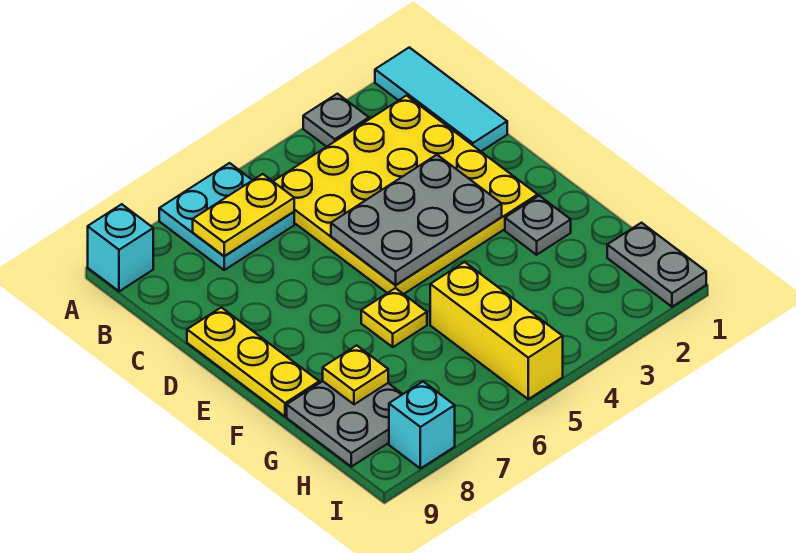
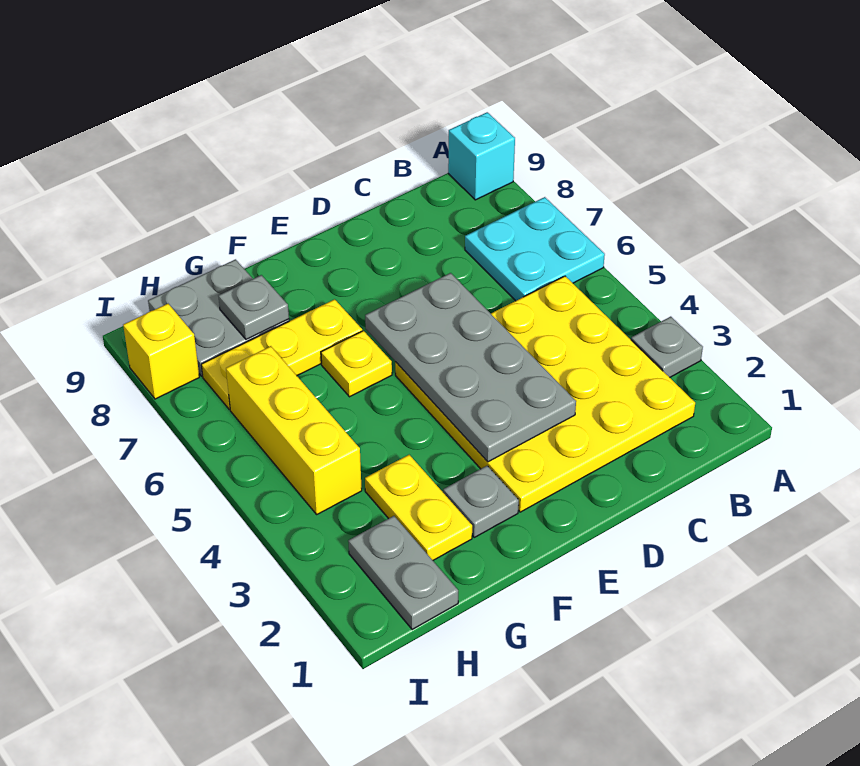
cyan 1x3 tile [375,47,507,151] -> none
yellow 1x2 plate [193,174,294,256] -> yellow 1x2 plate moved to [365,455,472,560]
grey 2x3 plate [331,155,502,285] -> grey 2x4 plate [365,273,576,462]
yellow 1x3 plate [187,307,319,417] -> yellow 1x3 plate moved to [201,299,362,409]
yellow 1x3 brick [430,262,563,399] -> yellow 1x3 brick turned to [226,346,362,514]
yellow 1x1 plate [323,345,388,404] -> grey 1x1 plate [219,275,289,339]
grey 1x2 plate [607,223,706,307] -> grey 1x2 plate turned to [348,516,458,630]
cyan 1x1 brick [389,382,455,469] -> yellow 1x1 brick [123,304,199,399]

